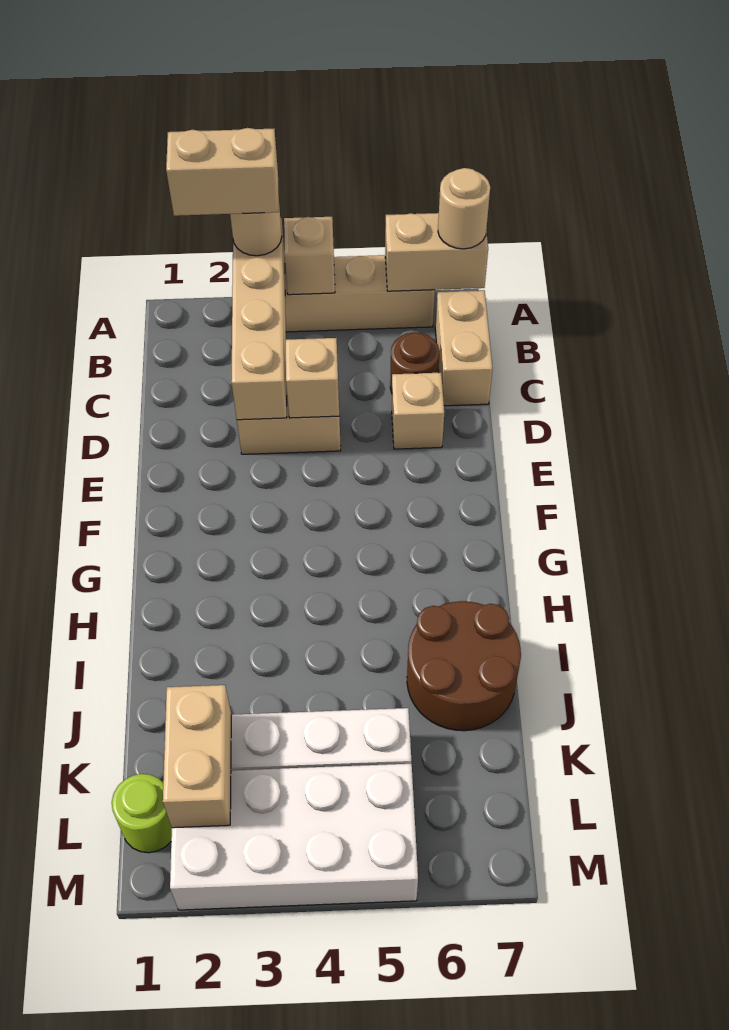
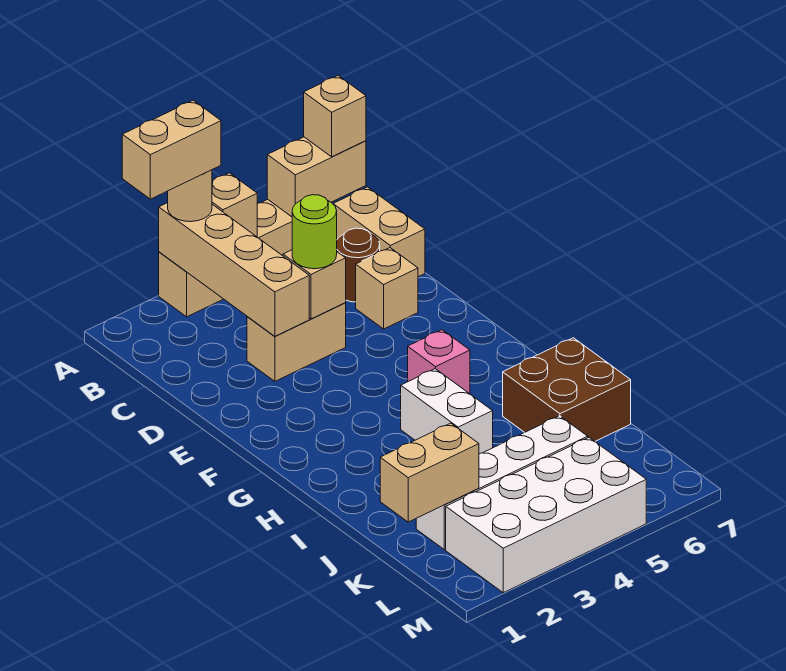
tan 1x1 round brick [438,168,490,249] -> tan 1x1 brick [304,76,366,157]
none -> pink 1x1 brick [408,330,470,394]
none -> white 1x2 brick [401,369,493,454]
brown 2x2 round brick [407,601,521,731] -> brown 2x2 brick [503,338,631,441]
tan 1x2 brick [163,685,231,828] -> tan 1x2 brick turned to [380,423,479,522]
lime 1x1 round brick [112,774,172,853] -> lime 1x1 round brick moved to [292,195,337,269]

